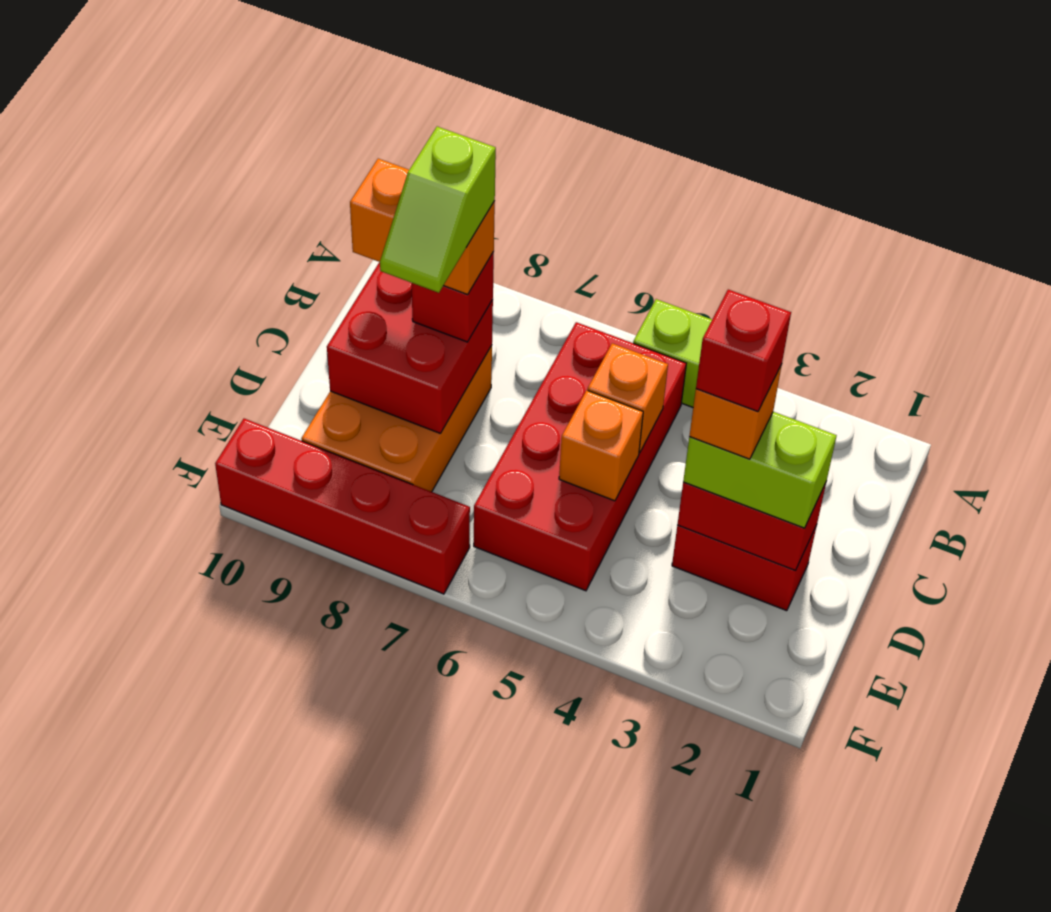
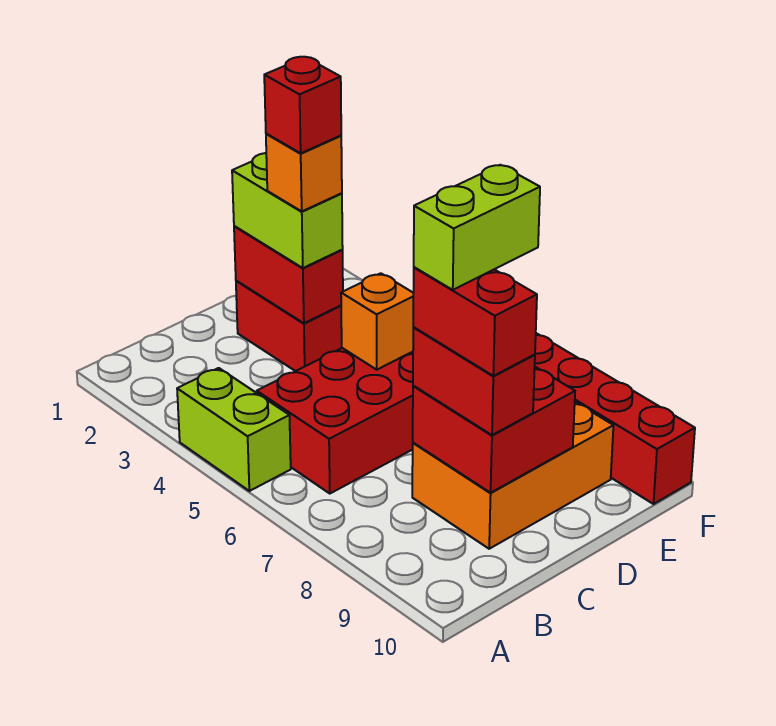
orange 1x1 brick [588,343,668,453] -> none
red 1x1 brick [412,252,494,342] -> red 1x2 brick [413,328,535,435]
orange 1x2 brick [350,159,495,295] -> red 1x2 brick [413,267,537,376]
lime 1x2 slope [380,127,496,293] -> lime 1x2 brick [414,165,540,290]

